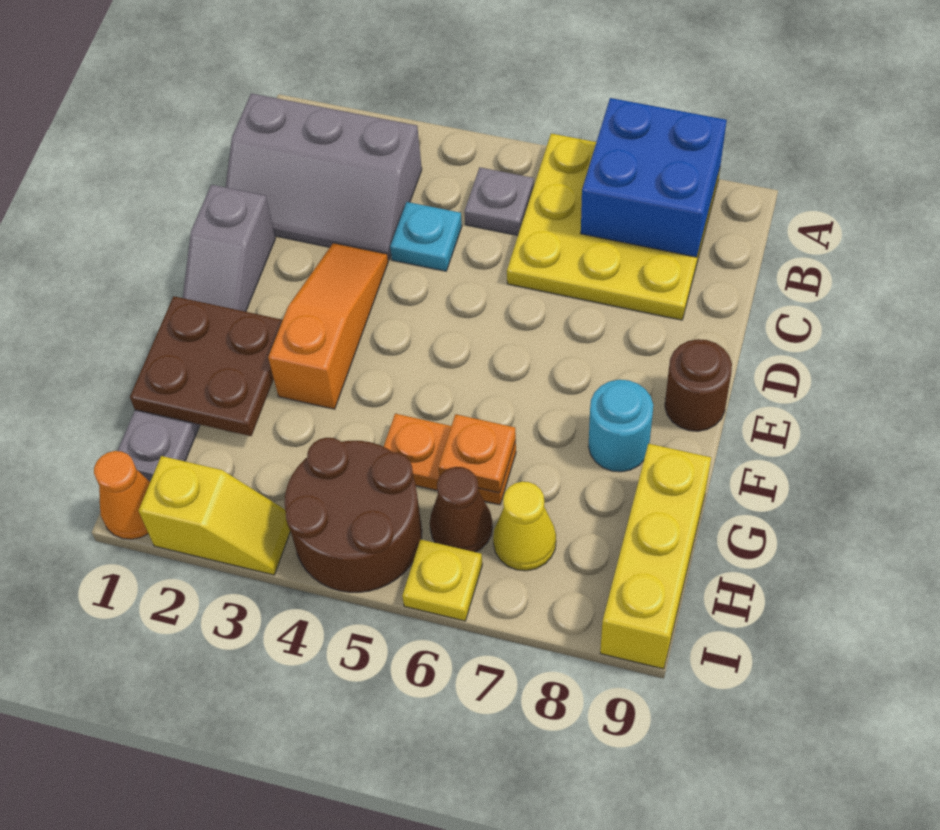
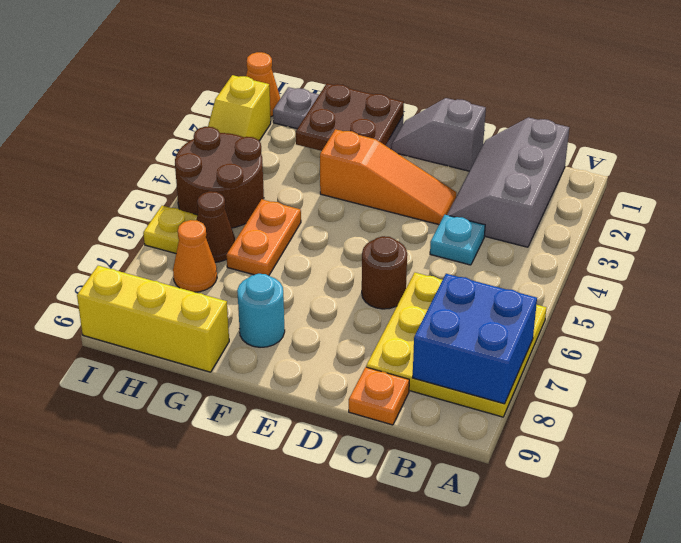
grey 1x1 plate [464,167,534,235] -> none
brown 1x1 round brick [665,339,732,431] -> brown 1x1 round brick moved to [362,236,407,309]
orange 1x1 plate [438,414,516,493] -> orange 1x1 plate moved to [349,367,409,425]
yellow 1x1 cone [493,482,556,571] -> orange 1x1 cone [173,220,217,292]

